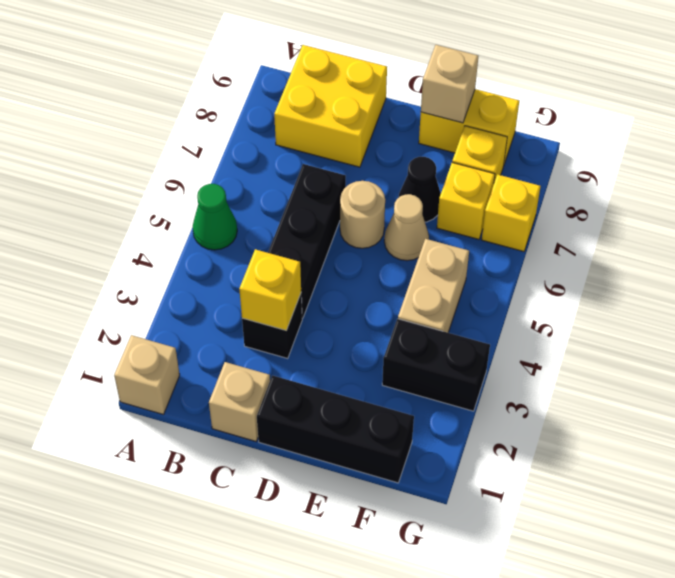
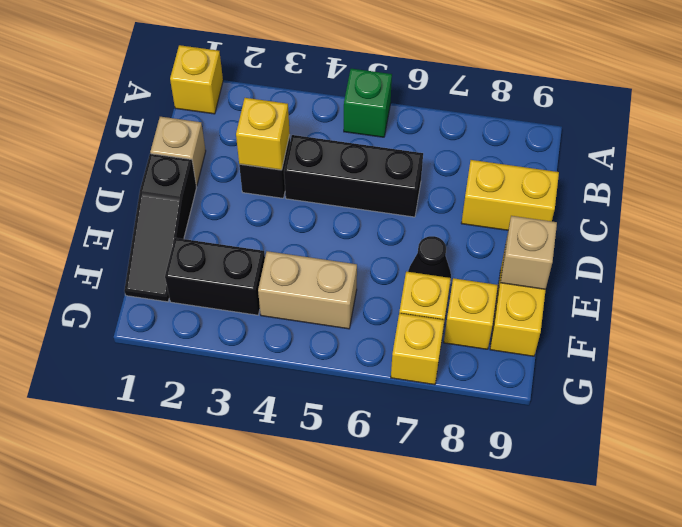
tan 1x1 brick [114,335,180,415] -> yellow 1x1 brick [170,45,223,114]
green 1x1 cone [193,184,237,250] -> green 1x1 brick [344,69,392,137]
yellow 2x2 brick [274,45,387,167] -> yellow 1x2 brick [461,160,559,230]
black 1x3 brick [257,375,414,483] -> black 1x3 slope [124,154,197,302]
tan 1x1 round brick [340,181,385,248] -> none
tan 1x1 cone [384,194,429,261] -> none
black 1x2 brick [382,319,490,411] -> black 1x2 brick turned to [165,238,265,315]

